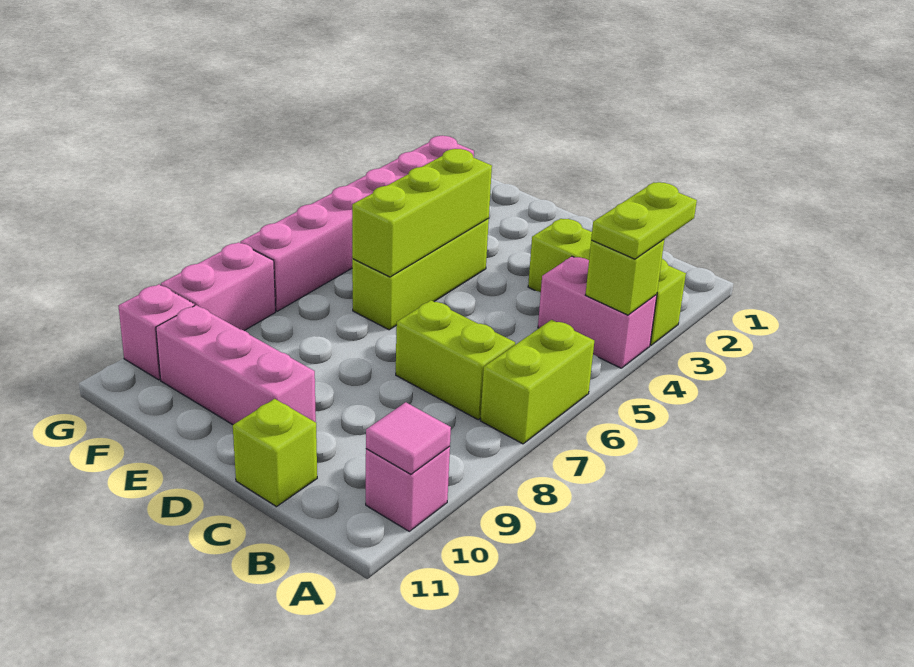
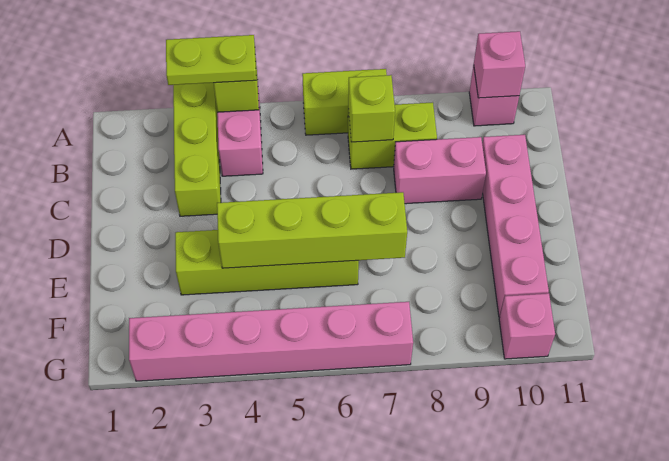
pink 1x1 tile [366,402,451,474] -> pink 1x1 brick [474,31,525,98]
lime 1x2 brick [396,300,515,420] -> lime 1x2 brick turned to [348,102,437,169]
lime 1x1 brick [233,399,317,507] -> lime 1x1 brick moved to [348,75,395,142]
pink 1x3 brick [156,305,316,425] -> pink 1x4 brick [482,135,549,317]
lime 1x3 brick [352,218,489,330] -> lime 1x4 brick [175,230,359,295]
lime 1x3 brick [352,149,492,277] -> lime 1x4 brick [217,192,407,268]
pink 1x2 brick [161,242,276,331] -> pink 1x2 brick moved to [394,137,486,204]

